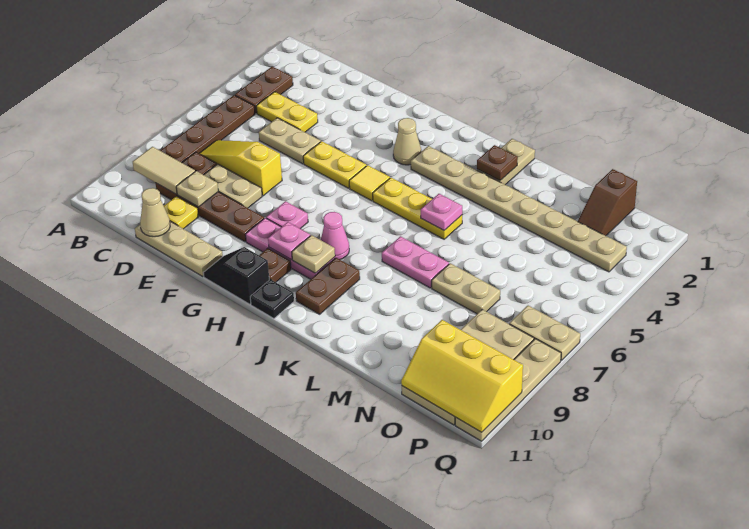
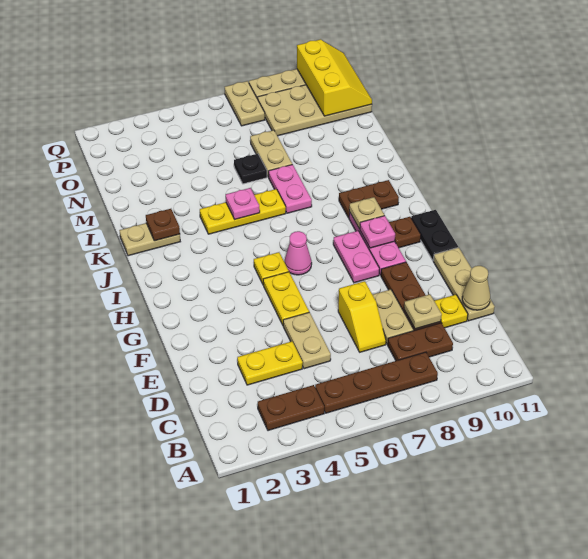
tan 1x2 tile [133,147,195,194] -> none
yellow 1x2 plate [256,92,318,132] -> yellow 1x2 plate turned to [237,341,303,385]
yellow 1x3 slope [199,140,282,196] -> yellow 1x2 slope [338,281,386,352]
pink 1x1 plate [266,201,308,229] -> pink 1x2 plate [333,231,380,283]
black 1x2 slope [203,247,269,304] -> black 1x2 plate [411,210,458,260]
tan 1x1 cone [393,118,422,165] -> none
yellow 1x1 tile [349,165,390,201] -> yellow 1x1 plate [254,252,289,285]
tan 1x8 plate [411,146,627,272] -> none
yellow 1x3 plate [373,178,462,239] -> yellow 1x3 plate turned to [200,189,286,234]
pink 1x1 cone [321,212,349,259] -> pink 1x1 cone moved to [284,231,312,275]
black 1x1 plate [250,279,294,319] -> black 1x1 plate moved to [234,154,267,184]
brown 1x2 slope [578,169,637,236] -> none

